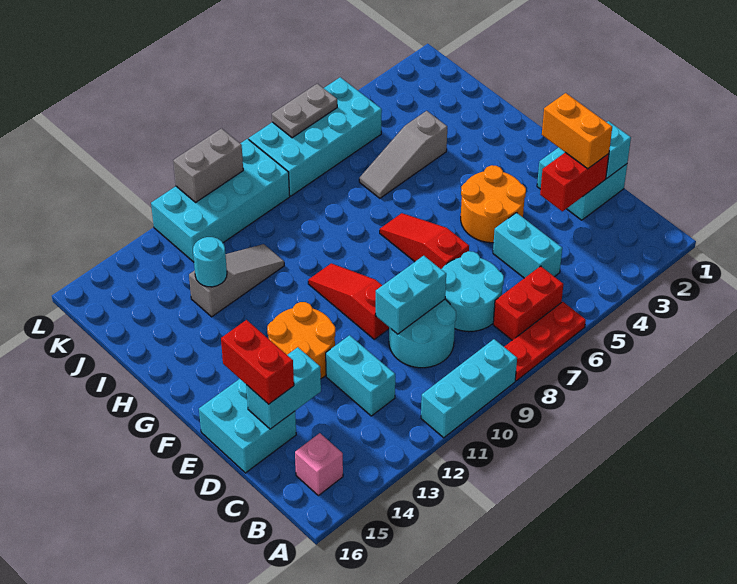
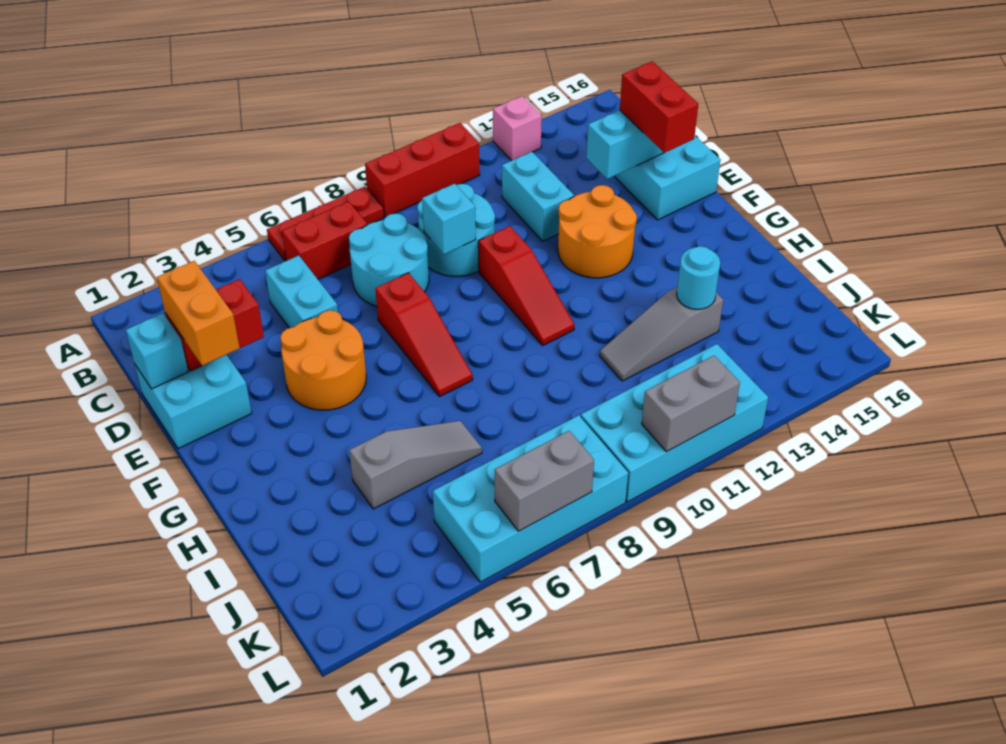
cyan 1x3 brick [421,339,517,438] -> red 1x3 brick [365,123,480,217]
pink 1x1 brick [295,433,343,496] -> pink 1x1 brick moved to [493,96,542,161]
cyan 1x2 brick [376,256,446,334] -> cyan 1x1 brick [422,184,476,254]
grey 1x2 plate [272,84,337,138] -> grey 1x2 brick [495,431,594,531]

